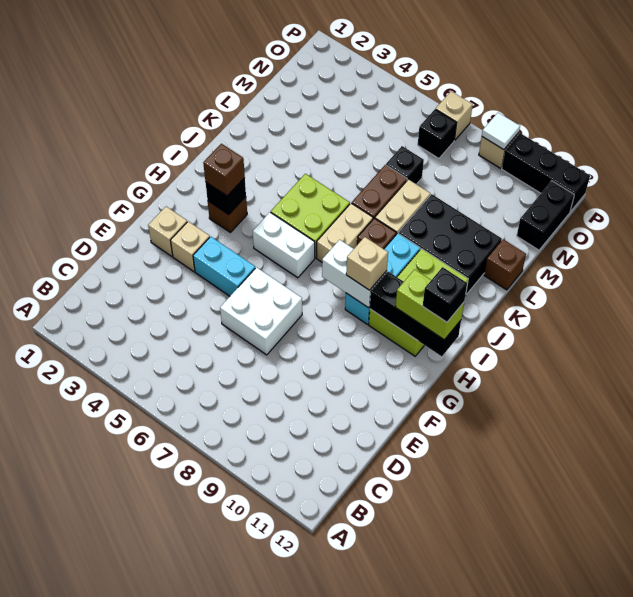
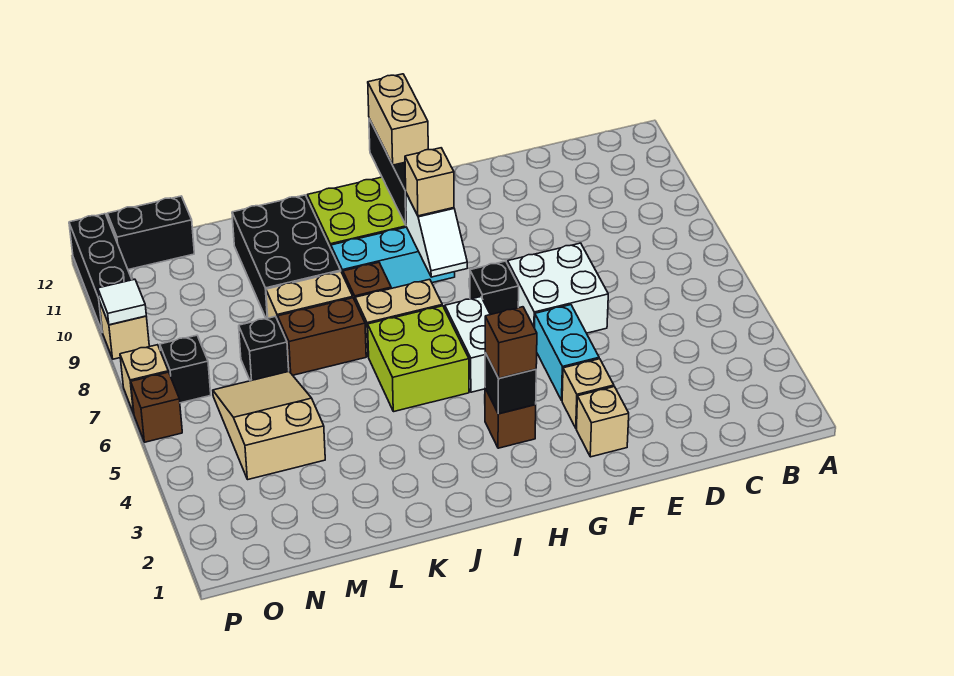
white 1x2 brick [322,240,387,308] -> white 1x2 slope [406,193,467,277]
lime 1x2 brick [395,269,464,340] -> tan 1x2 brick [368,74,428,165]
black 1x1 brick [423,267,467,322] -> black 1x1 brick moved to [470,261,519,315]
brown 1x1 brick [484,239,526,290] -> brown 1x1 brick moved to [131,372,182,442]
none -> tan 2x3 slope [213,372,325,479]

